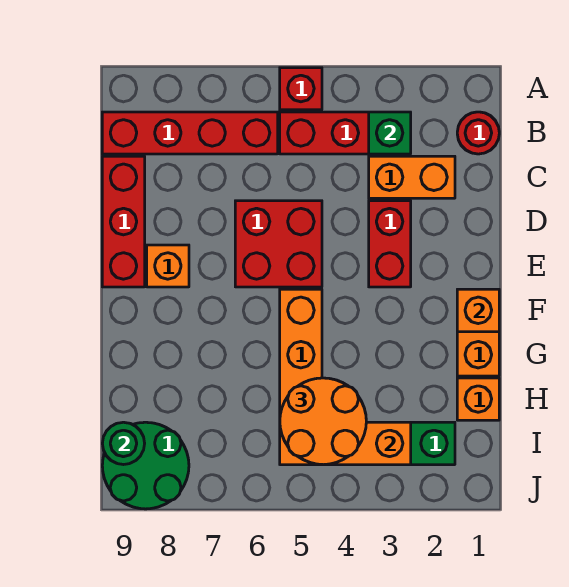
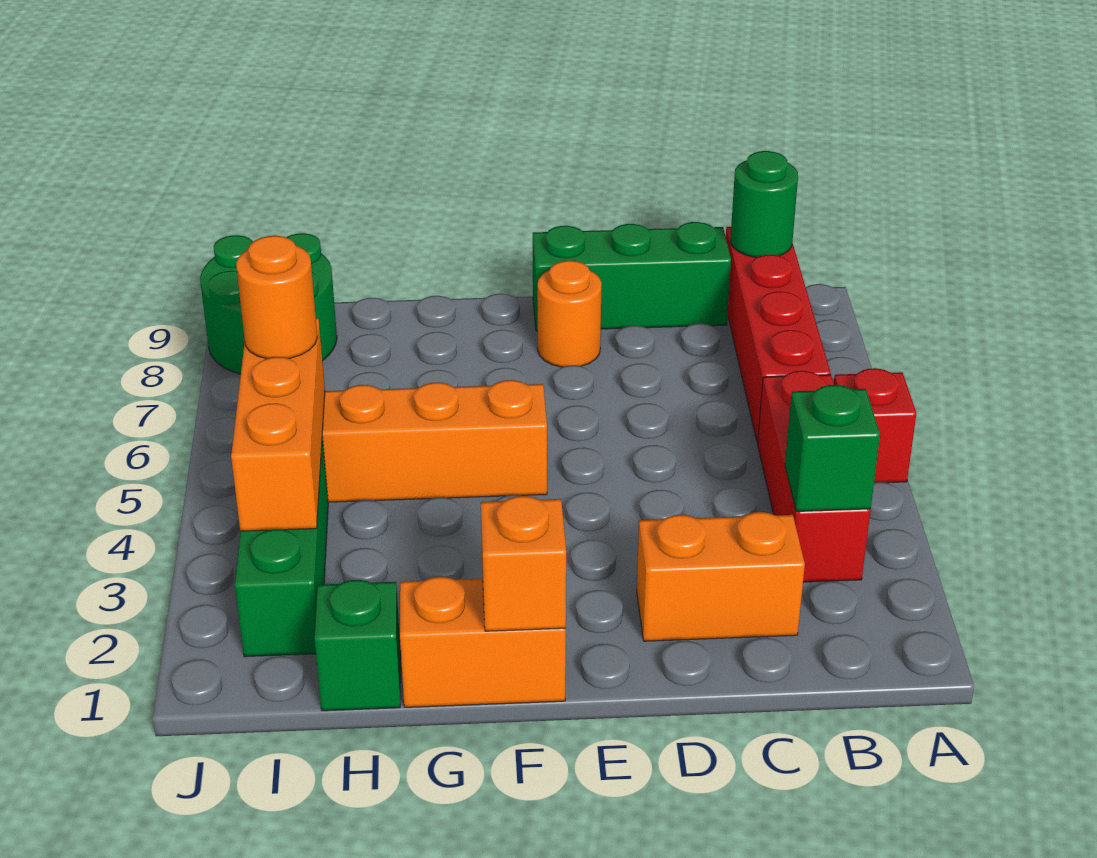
red 1x1 round brick [457,112,499,154] -> none
orange 1x2 brick [369,156,455,198] -> orange 1x2 brick turned to [637,512,805,641]
red 1x3 brick [102,156,145,287] -> green 1x3 brick [533,222,731,331]
red 1x2 brick [369,201,411,287] -> none
red 2x2 brick [235,201,322,287] -> none
orange 1x1 brick [147,245,189,287] -> orange 1x1 round brick [537,261,602,367]
orange 1x1 brick [457,378,499,420] -> green 1x1 brick [314,580,401,711]
orange 2x2 round brick [280,378,366,465] -> orange 1x1 round brick [236,236,317,359]
green 1x1 round brick [102,422,145,465] -> green 1x1 round brick moved to [730,151,798,258]

